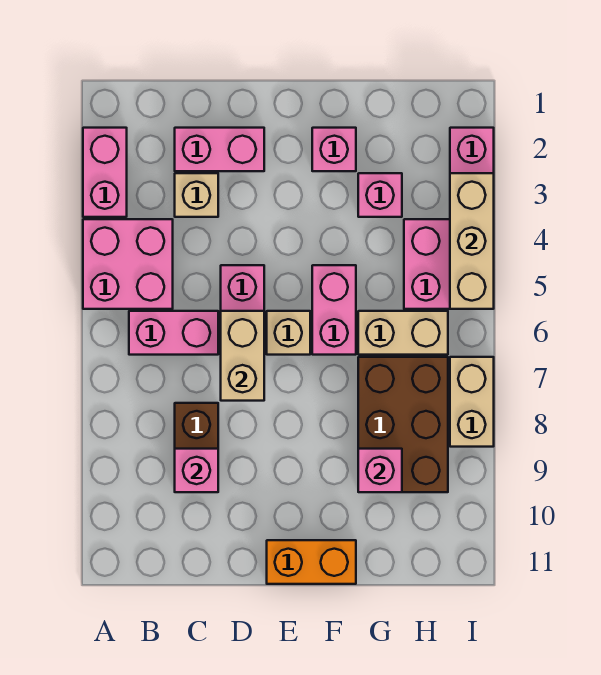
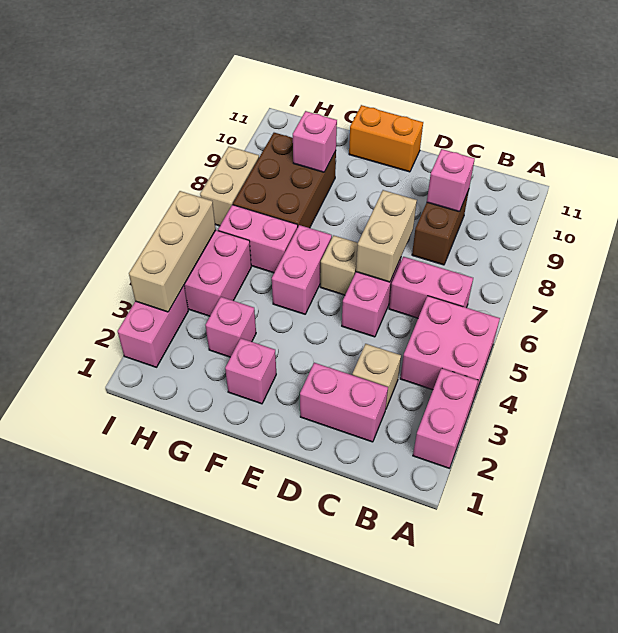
tan 1x2 brick [358,311,448,355] -> pink 1x2 brick [218,205,298,273]

